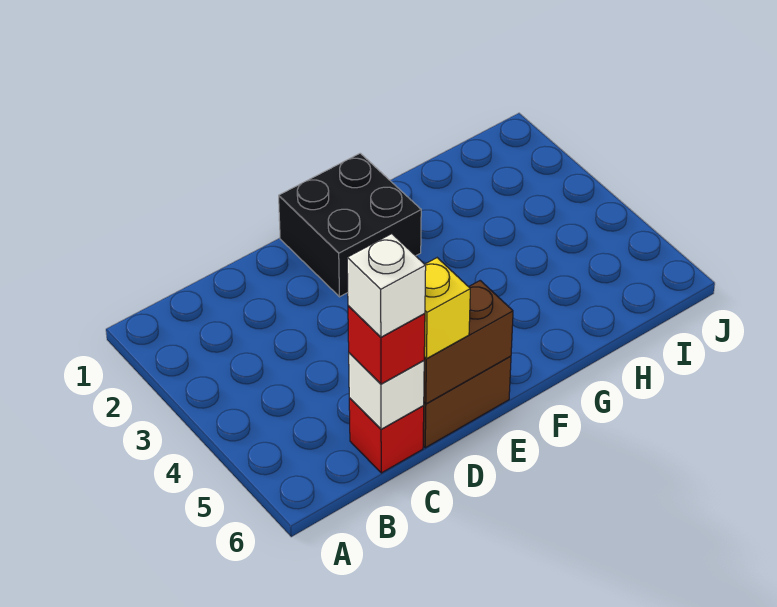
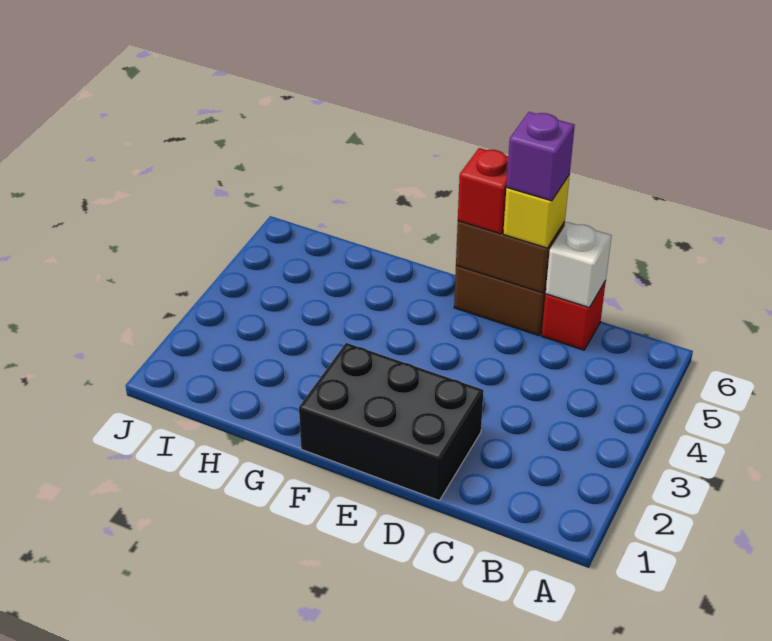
red 1x1 brick [348,306,425,384] -> red 1x1 brick moved to [458,148,508,234]
white 1x1 brick [347,234,426,337] -> none
none -> purple 1x1 brick [506,112,575,201]
black 2x2 brick [279,153,421,297] -> black 2x3 brick [299,343,484,501]

